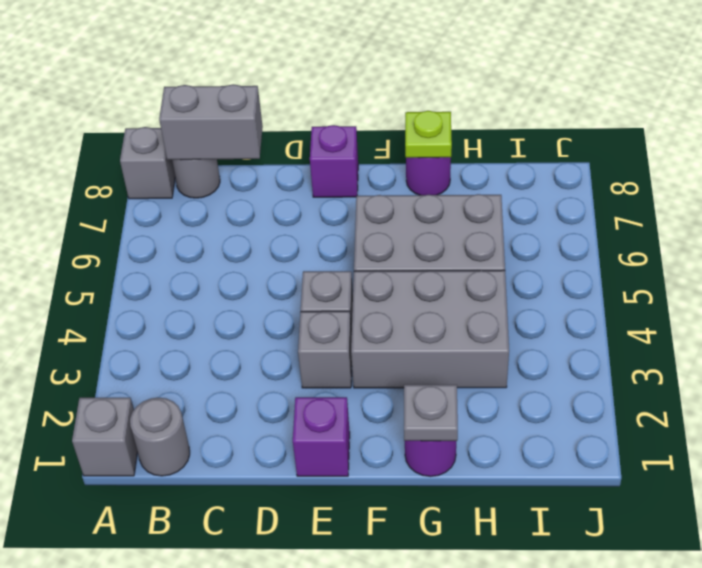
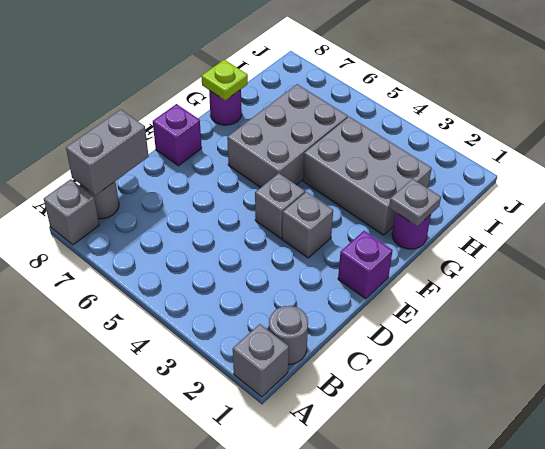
grey 2x3 brick [351,270,509,388] -> grey 2x3 brick turned to [303,117,432,235]

